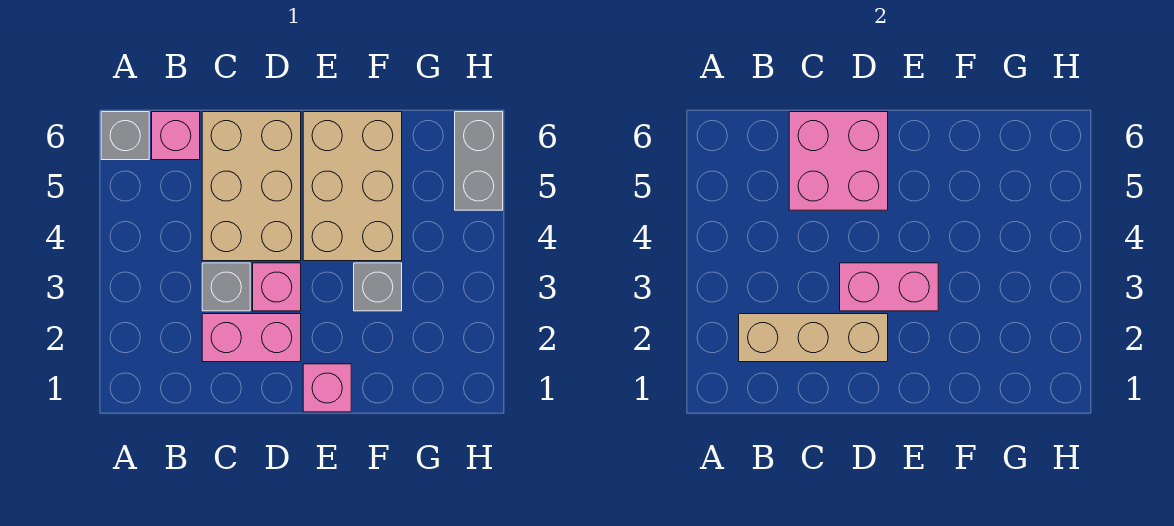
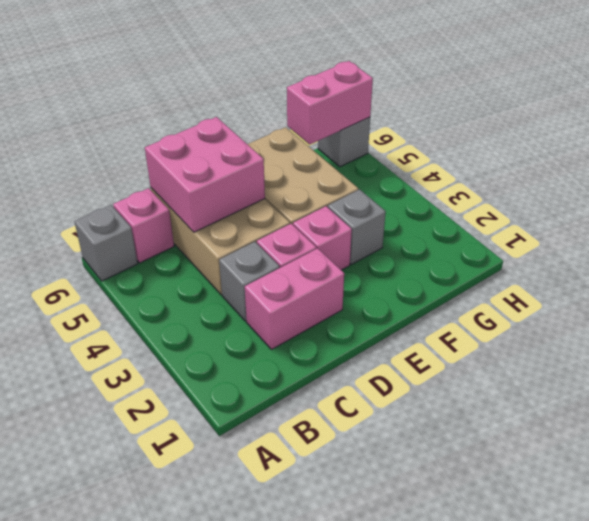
tan 1x3 brick [739,314,888,362] -> none
pink 1x2 brick [840,263,938,311] -> pink 1x2 brick moved to [287,61,373,144]
pink 1x1 brick [303,364,351,412] -> pink 1x1 brick moved to [293,206,352,270]
grey 1x2 brick [455,112,503,210] -> grey 1x1 brick [318,117,370,167]

